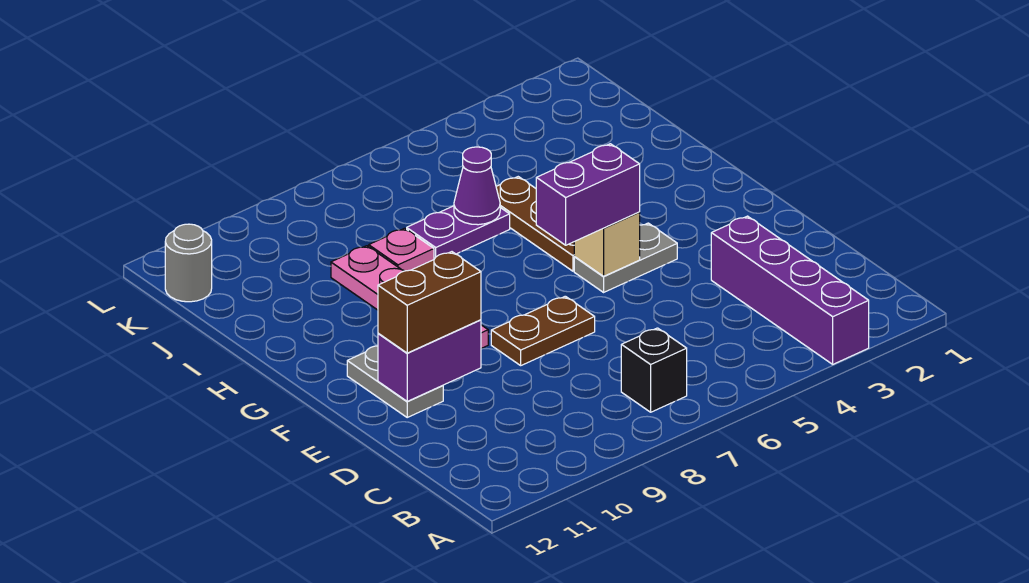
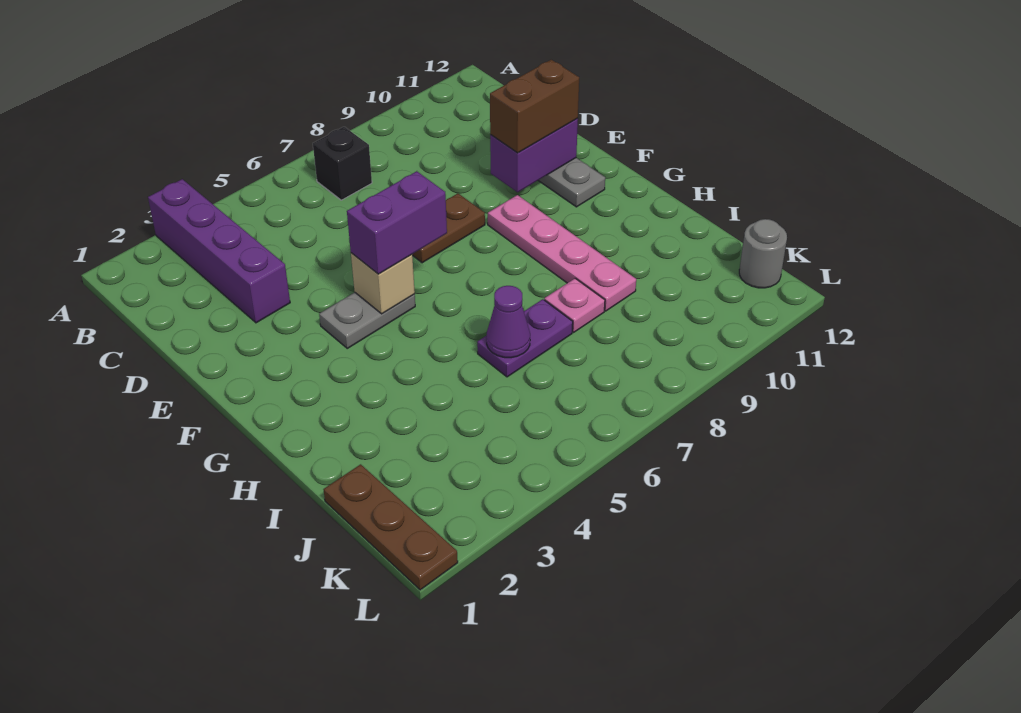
brown 1x3 plate [496,177,575,271] -> brown 1x3 plate moved to [323,464,458,590]

